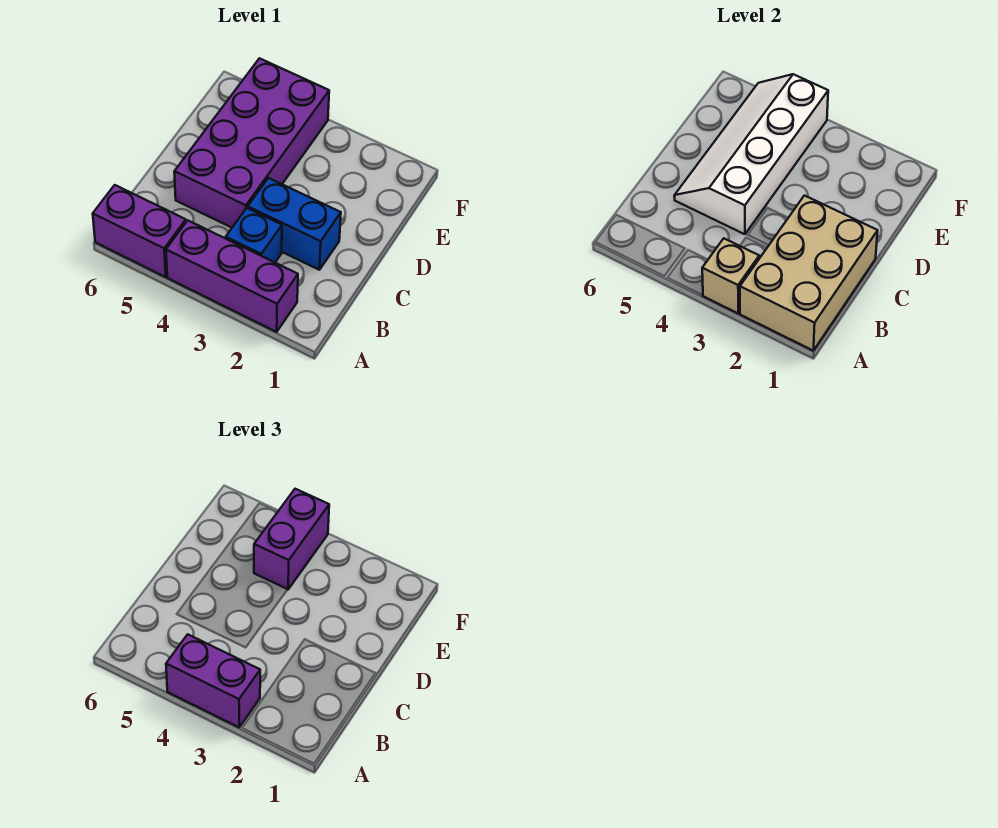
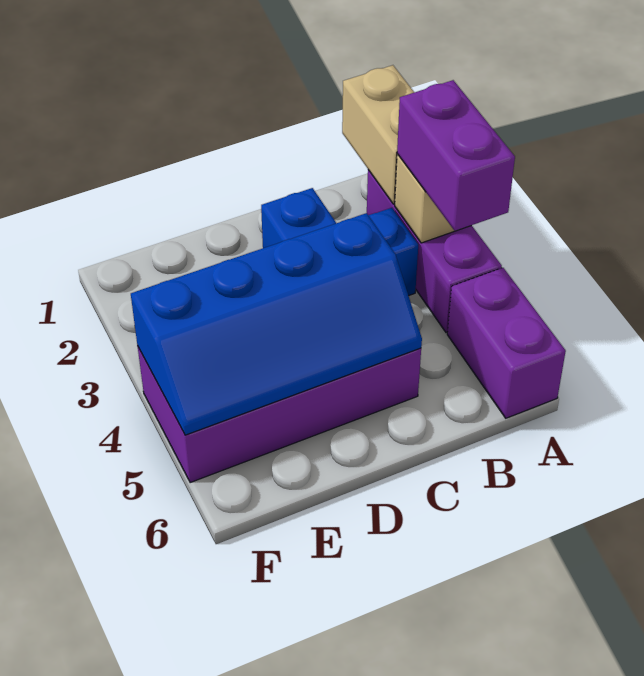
tan 2x3 brick [740,196,878,350] -> tan 1x2 brick [342,65,414,204]
white 2x4 slope [674,74,828,234] -> blue 2x4 slope [131,213,422,435]
purple 1x2 brick [254,489,329,590] -> none

